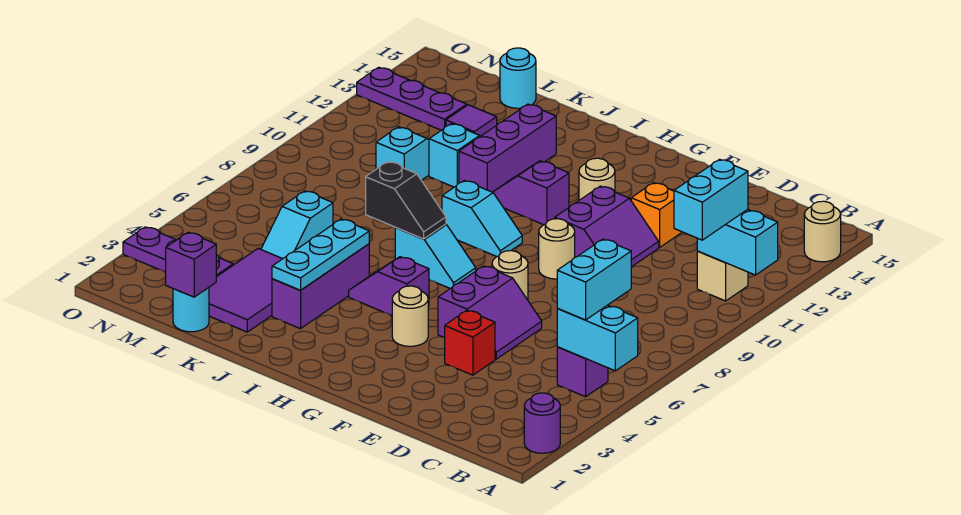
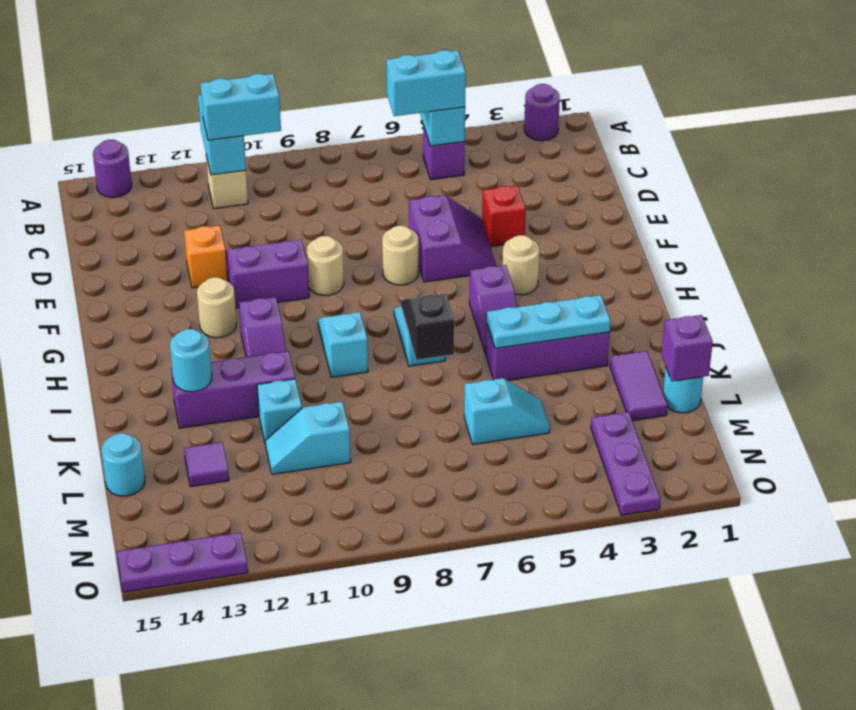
tan 1x1 round brick [804,201,841,262] -> purple 1x1 round brick [93,140,132,197]
purple 2x2 slope [438,266,542,359] -> purple 2x2 slope turned to [409,195,496,282]
none -> cyan 1x1 round brick [170,329,212,392]
purple 2x3 tile [209,249,282,332] -> purple 1x2 tile [610,351,667,421]
purple 1x3 plate [357,67,467,130] -> purple 1x3 plate turned to [117,532,248,592]

